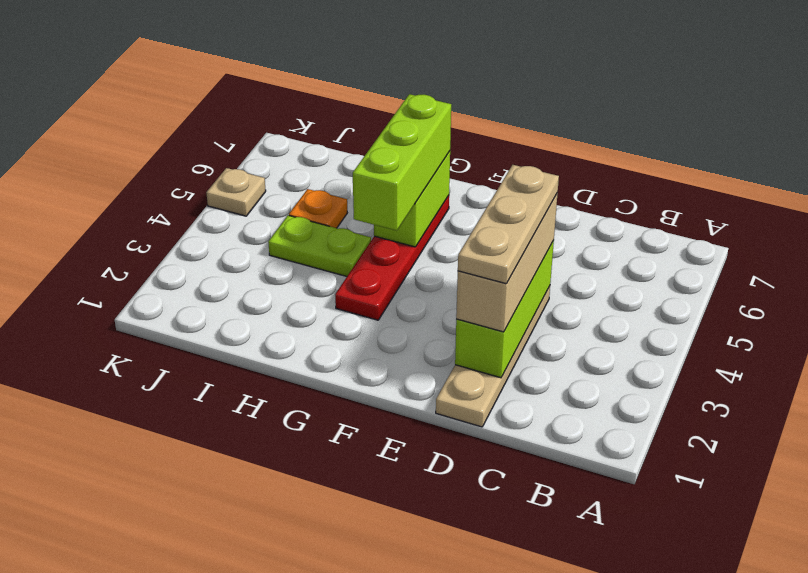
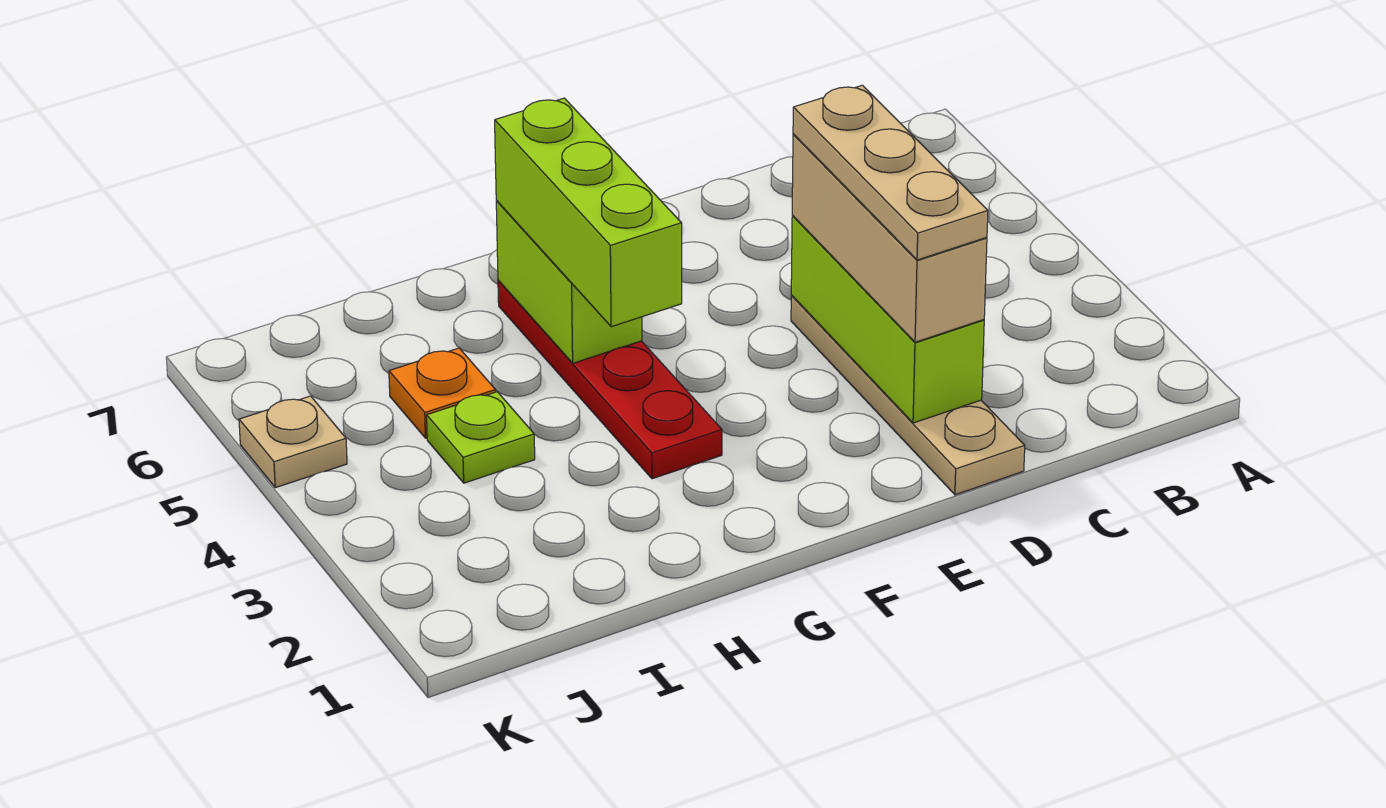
lime 1x2 plate [268,215,371,276] -> lime 1x1 plate [427,392,535,483]

